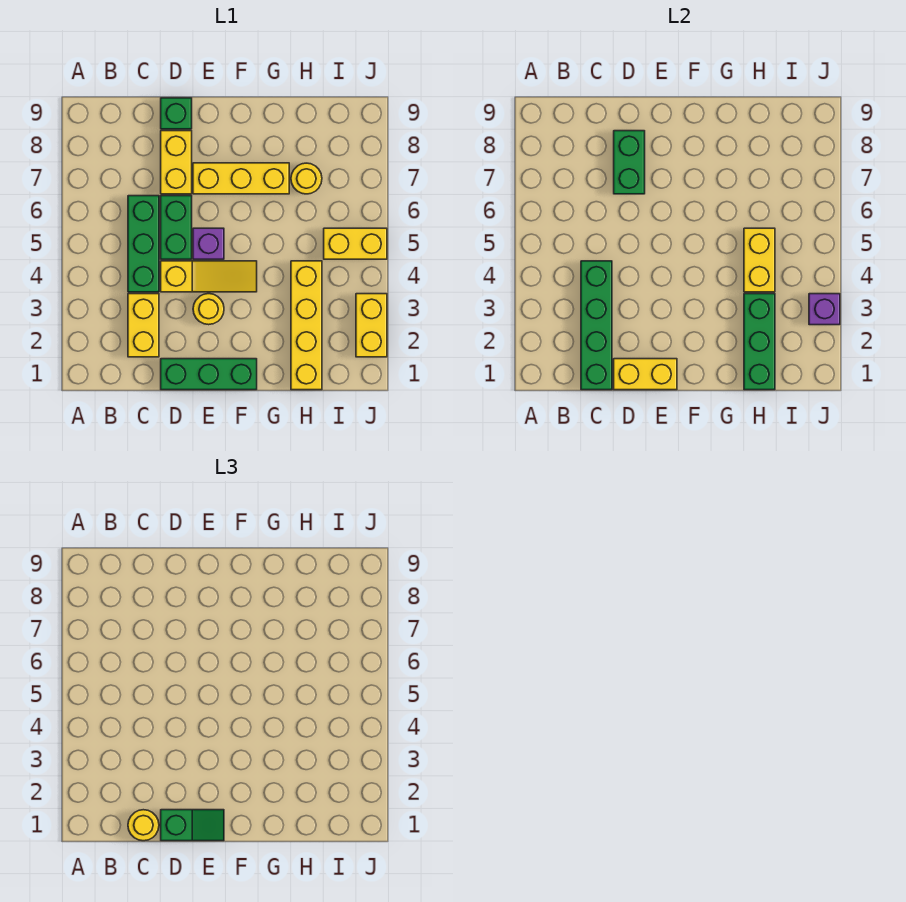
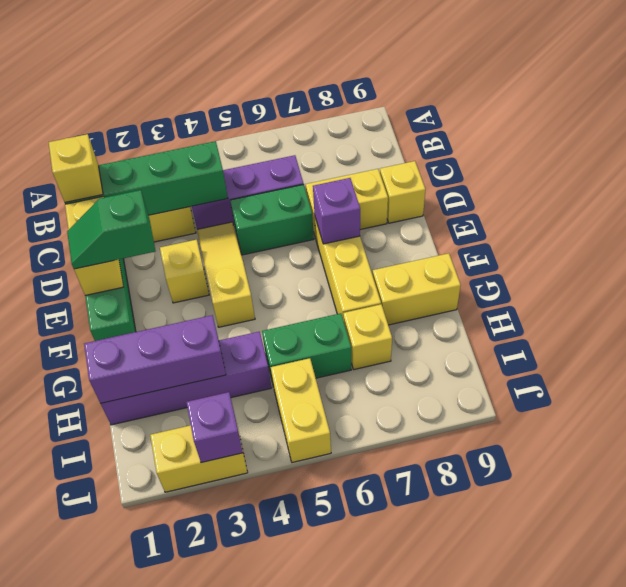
yellow 1x1 round brick [128,810,159,841] -> yellow 1x1 brick [49,134,103,202]
green 1x3 brick [128,196,159,292] -> purple 1x3 brick [192,155,303,229]
green 1x2 slope [161,810,224,841] -> green 1x2 slope turned to [67,190,155,269]
yellow 1x3 slope [161,261,257,292] -> yellow 1x3 slope turned to [197,222,255,327]
green 1x2 brick [614,131,645,194] -> green 1x2 brick moved to [262,313,351,387]
green 1x1 brick [161,98,192,129] -> yellow 1x1 brick [380,161,426,223]
yellow 1x1 round brick [193,294,224,325] -> yellow 1x1 brick [160,240,209,303]
purple 1x1 brick [193,228,224,259] -> purple 1x1 brick moved to [313,178,360,244]
yellow 1x4 brick [291,261,322,390] -> purple 1x4 brick [101,331,272,425]
green 1x3 brick [744,294,775,390] -> purple 1x3 brick [84,315,226,403]
yellow 1x2 brick [744,228,775,292] -> yellow 1x2 brick moved to [373,253,461,325]
yellow 1x1 round brick [291,163,322,194] -> yellow 1x1 brick [343,304,392,370]

